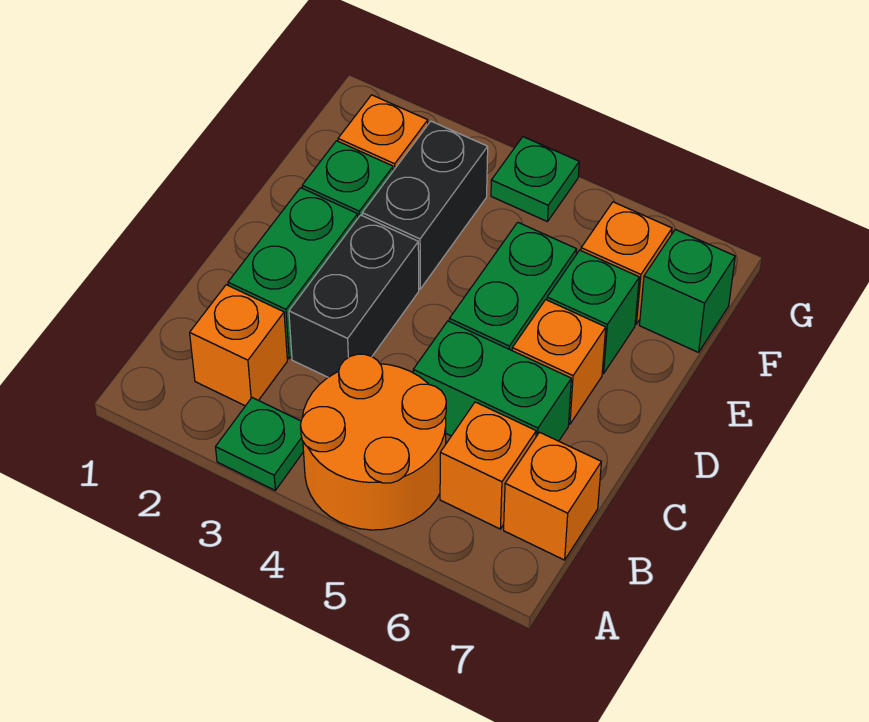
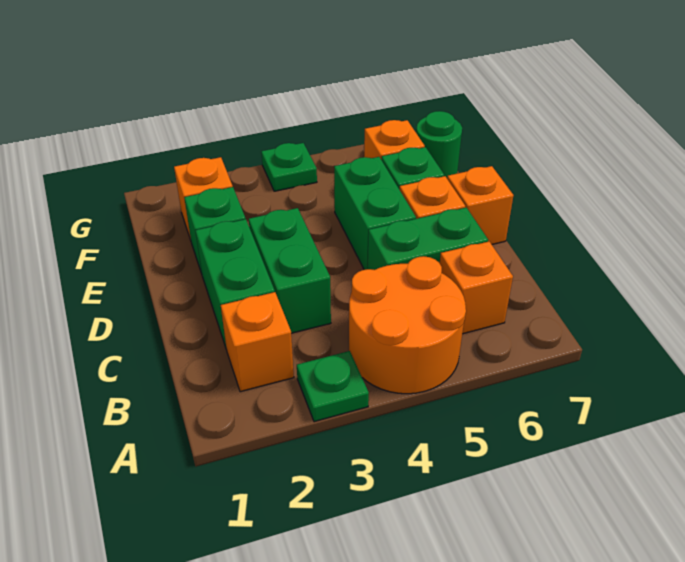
orange 1x1 brick [504,432,601,560] -> orange 1x1 brick moved to [447,166,514,244]
black 1x2 brick [289,215,419,377] -> green 1x2 brick [249,208,331,333]
black 1x2 brick [362,121,488,289] -> none
green 1x1 brick [639,230,735,352] -> green 1x1 round brick [416,111,462,178]

